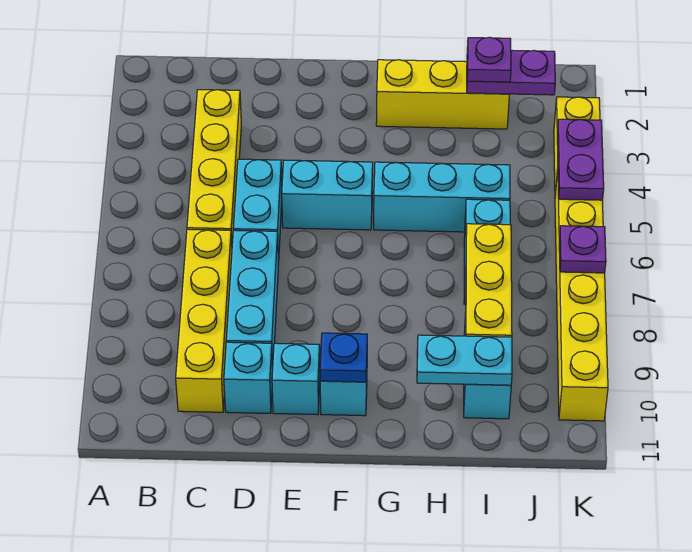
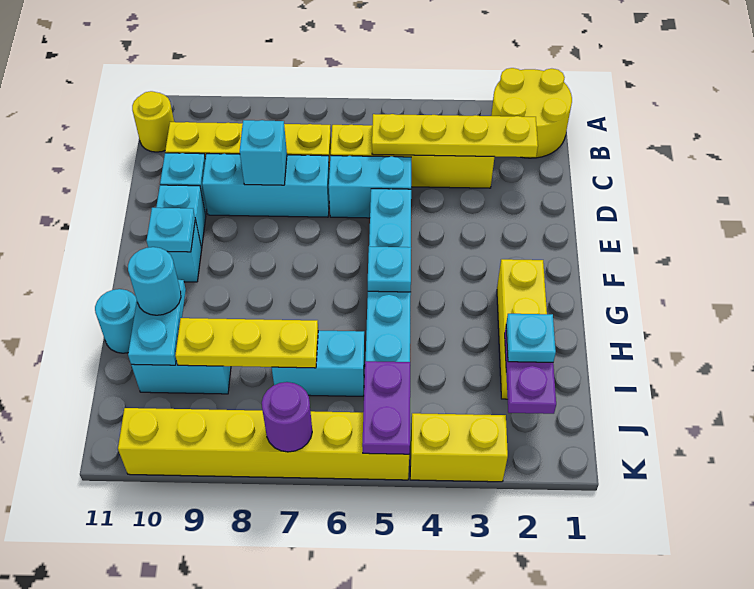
none -> yellow 2x2 round brick [491,68,572,158]
none -> yellow 1x1 round brick [132,91,174,152]
none -> yellow 1x4 plate [372,114,538,157]
none -> cyan 1x1 brick [240,120,287,185]
blue 1x1 plate [320,333,367,382] -> cyan 1x1 plate [147,208,195,252]
none -> cyan 1x1 plate [368,247,411,292]
none -> cyan 1x1 round brick [128,247,181,315]
none -> cyan 1x1 round brick [95,289,137,353]
purple 1x1 plate [467,37,511,82] -> cyan 1x1 plate [506,314,556,362]
purple 1x2 plate [557,119,604,200] -> purple 1x2 plate turned to [362,361,410,454]
purple 1x1 plate [559,226,606,273] -> purple 1x1 round brick [262,382,312,452]

